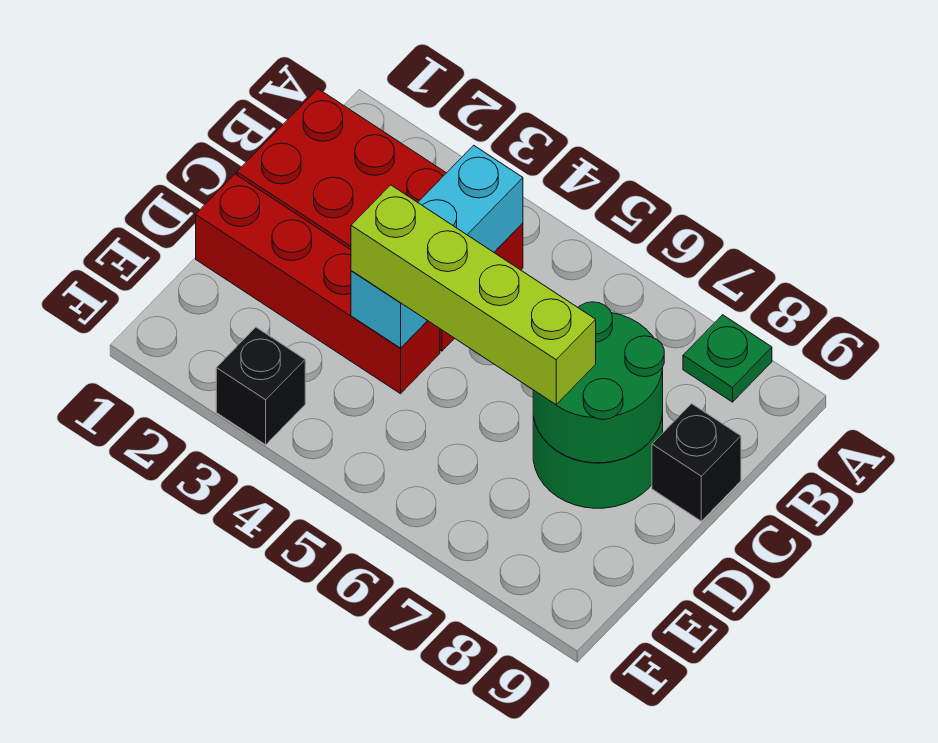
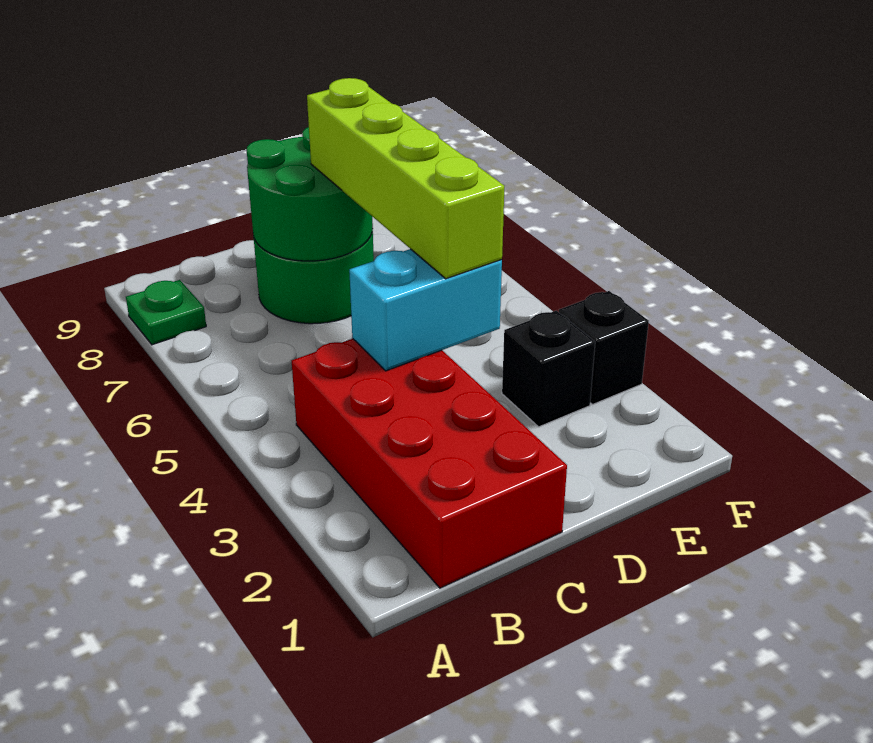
cyan 1x3 brick [351,145,523,348] -> cyan 1x2 brick [349,249,502,371]
black 1x1 brick [652,404,741,521] -> black 1x1 brick moved to [502,311,595,427]
red 1x4 brick [196,174,440,394] -> none

